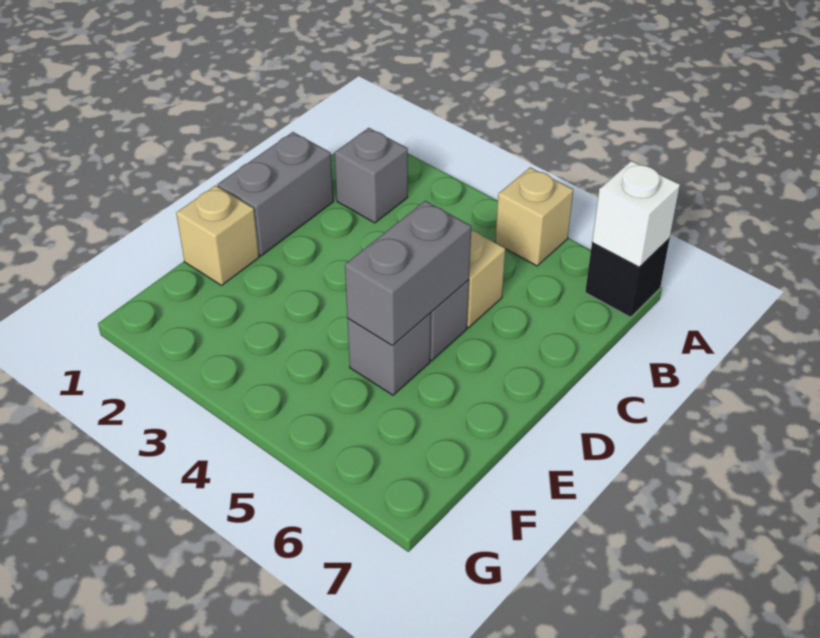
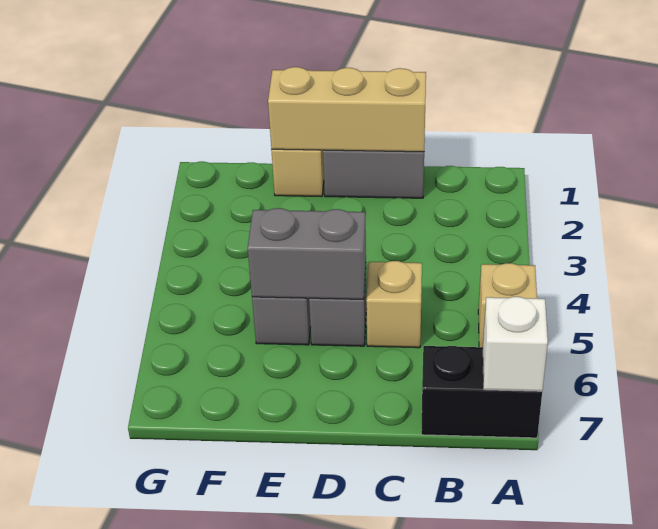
black 1x1 brick [585,238,670,317] -> black 1x2 brick [421,346,542,438]
grey 1x1 brick [334,128,408,223] -> none
none -> tan 1x3 brick [268,67,426,152]

